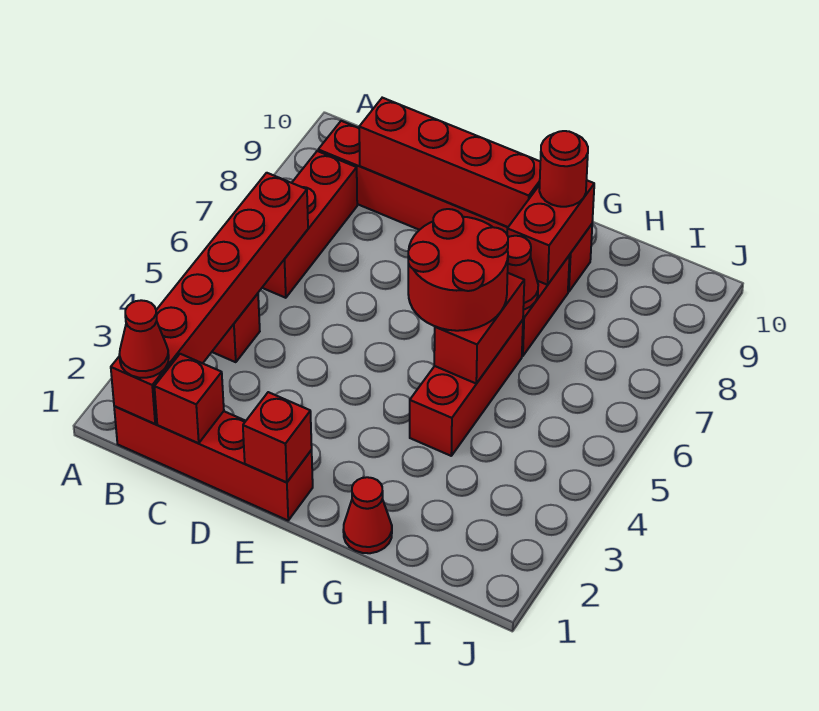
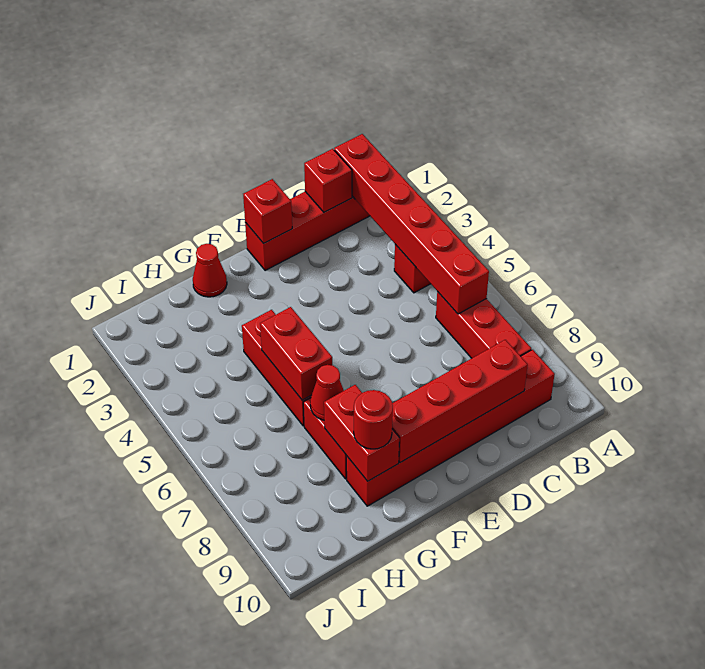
red 1x1 cone [119,300,169,378] -> none
red 2x2 round brick [408,209,508,331] -> none

